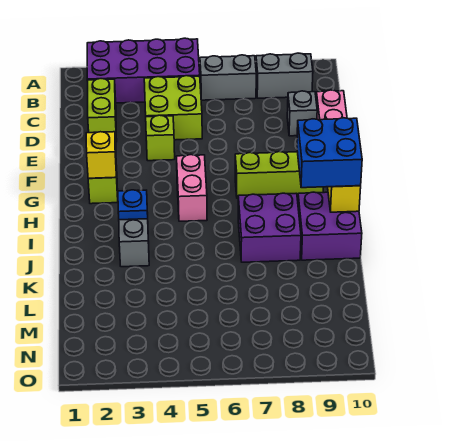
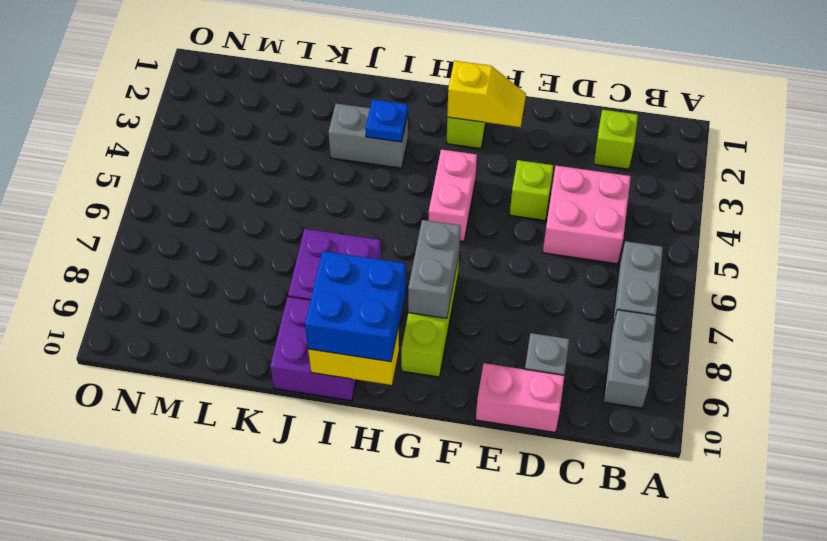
purple 2x4 brick [87,38,200,103] -> none
lime 1x2 brick [87,79,117,142] -> lime 1x1 brick [594,110,638,169]
lime 2x2 brick [144,76,202,140] -> pink 2x2 brick [543,166,631,264]
pink 1x2 brick [176,155,207,221] -> pink 1x2 brick turned to [428,149,477,241]
none -> grey 1x2 brick [408,220,461,318]

